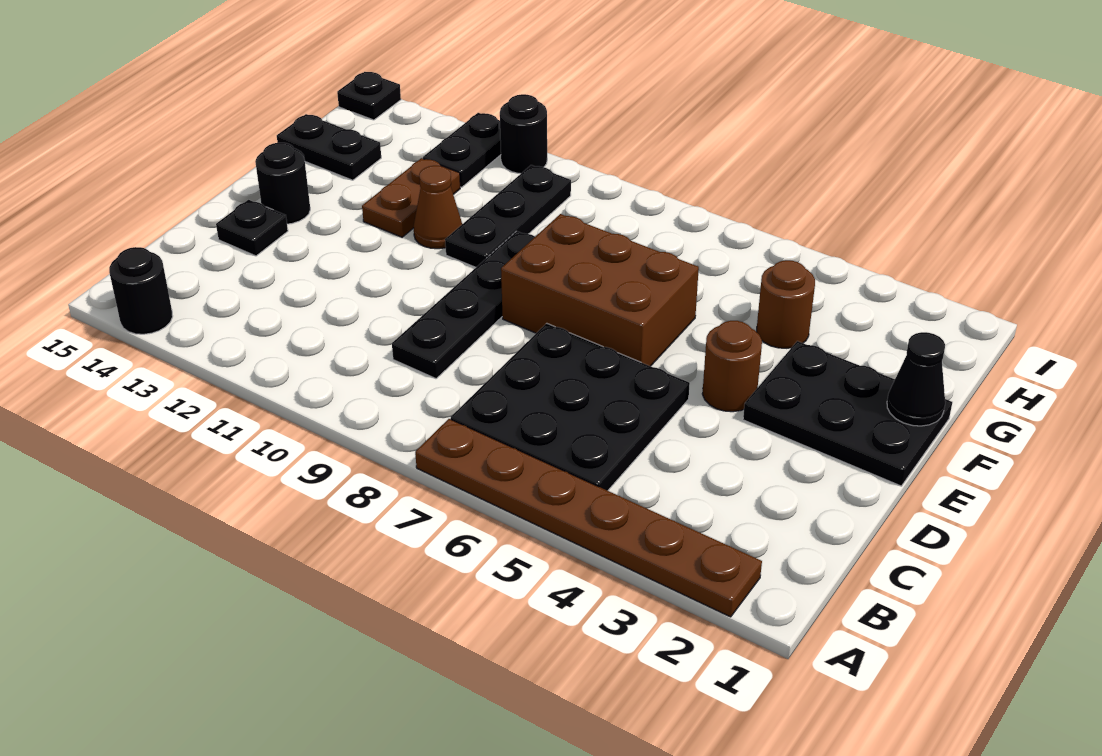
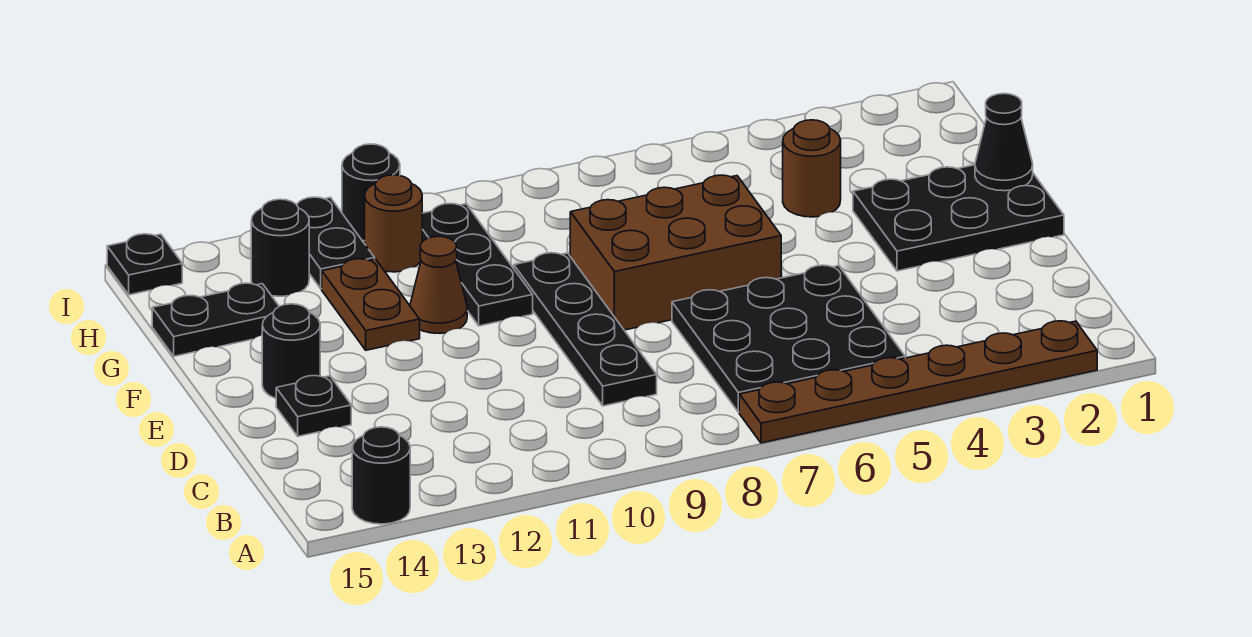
brown 1x1 round brick [702,321,762,412] -> brown 1x1 round brick moved to [365,175,422,272]
none -> black 1x1 round brick [251,199,309,296]

